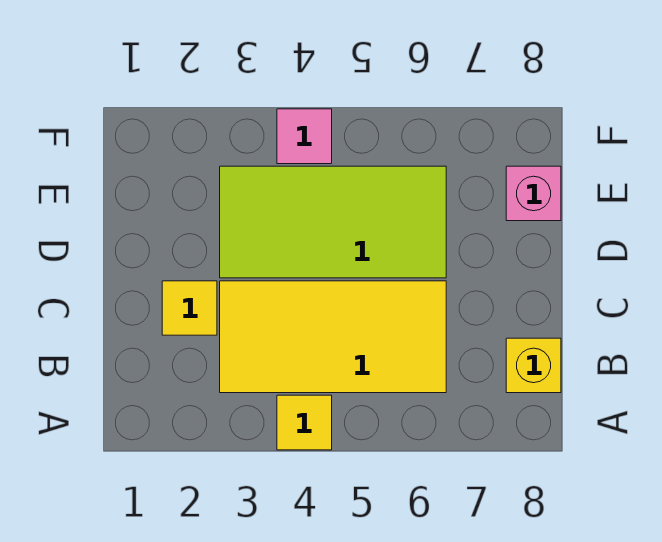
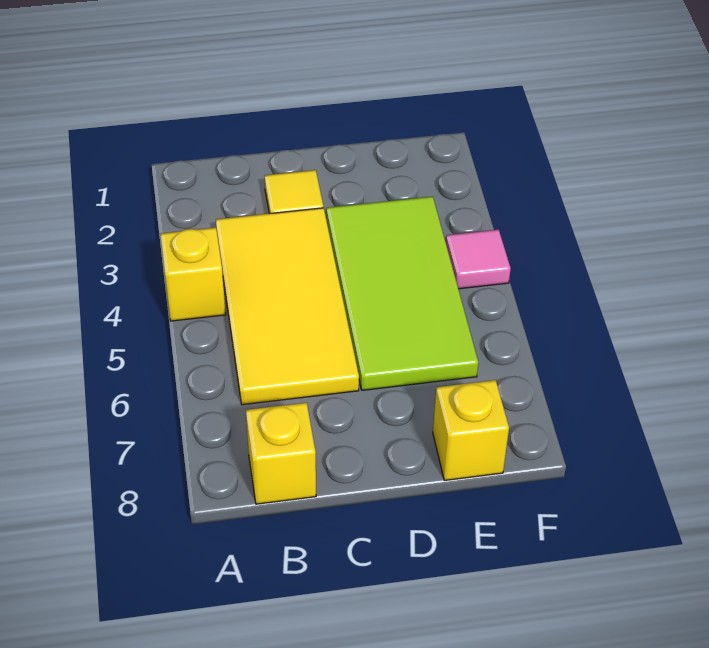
yellow 1x1 tile [277,395,332,450] -> yellow 1x1 brick [161,228,226,321]
pink 1x1 brick [506,166,561,221] -> yellow 1x1 brick [433,380,509,480]

